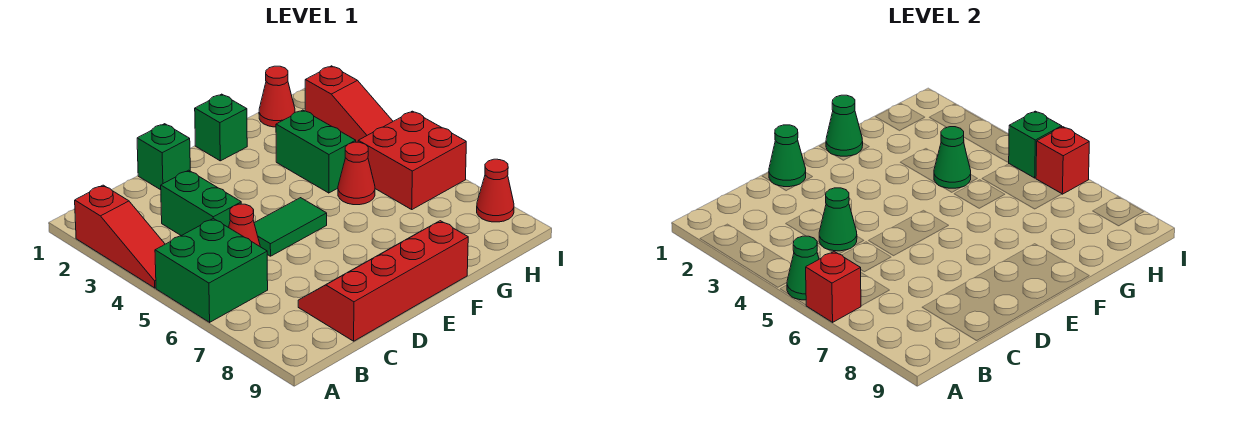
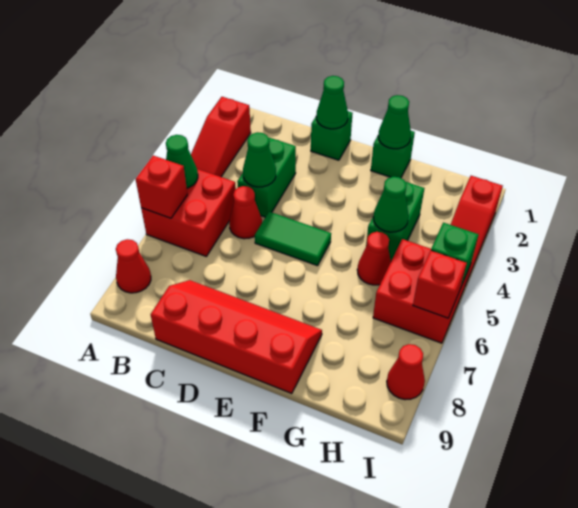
green 2x2 brick [155,219,268,322] -> red 2x2 brick [141,169,236,256]
red 1x1 cone [259,66,295,127] -> red 1x1 cone moved to [116,239,151,293]

